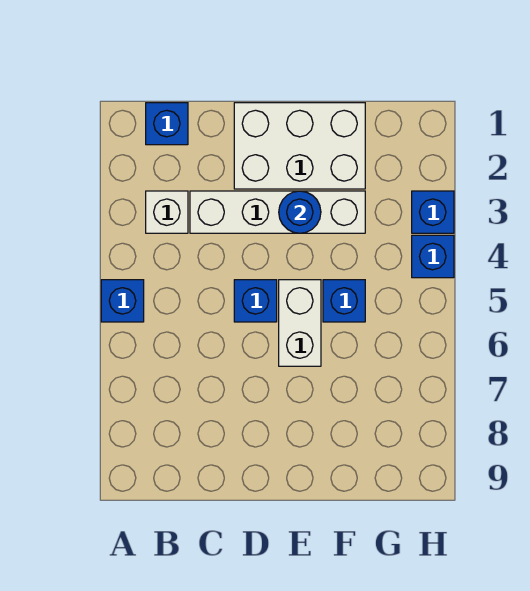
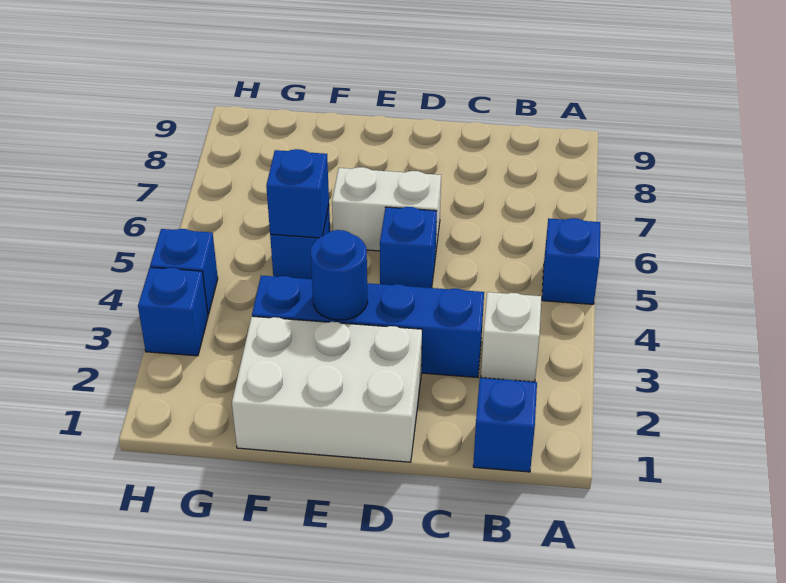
white 1x4 brick [190,191,365,233] -> blue 1x4 brick [252,276,484,377]
white 1x2 brick [279,280,321,366] -> white 1x2 brick turned to [332,167,441,251]
none -> blue 1x1 brick [266,149,329,238]

